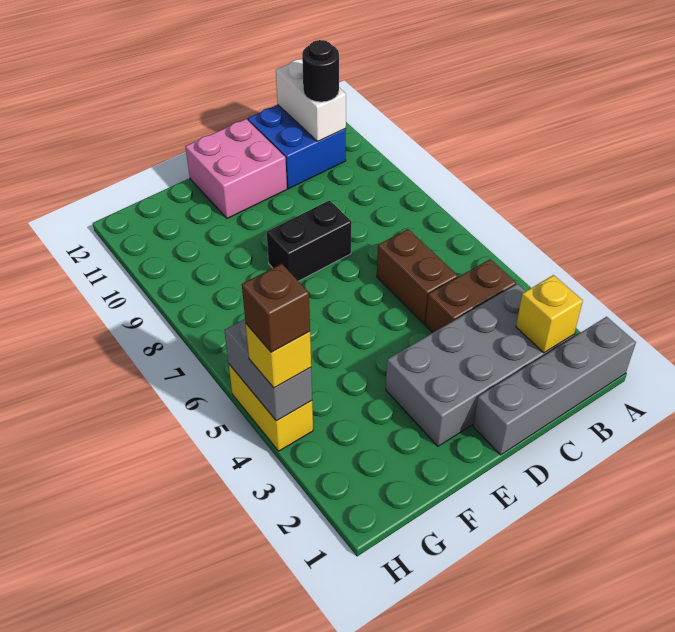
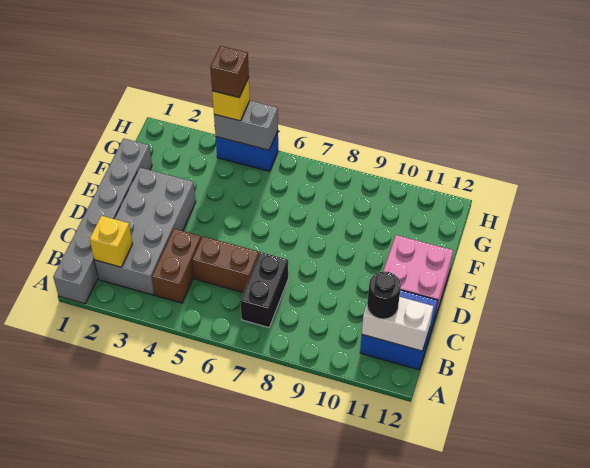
grey 1x4 brick [473,317,636,455] -> grey 1x6 brick [53,138,152,304]
black 1x2 brick [267,200,352,281] -> black 1x2 brick moved to [240,252,288,328]
yellow 1x2 brick [229,364,313,451] -> blue 1x2 brick [216,131,278,171]

